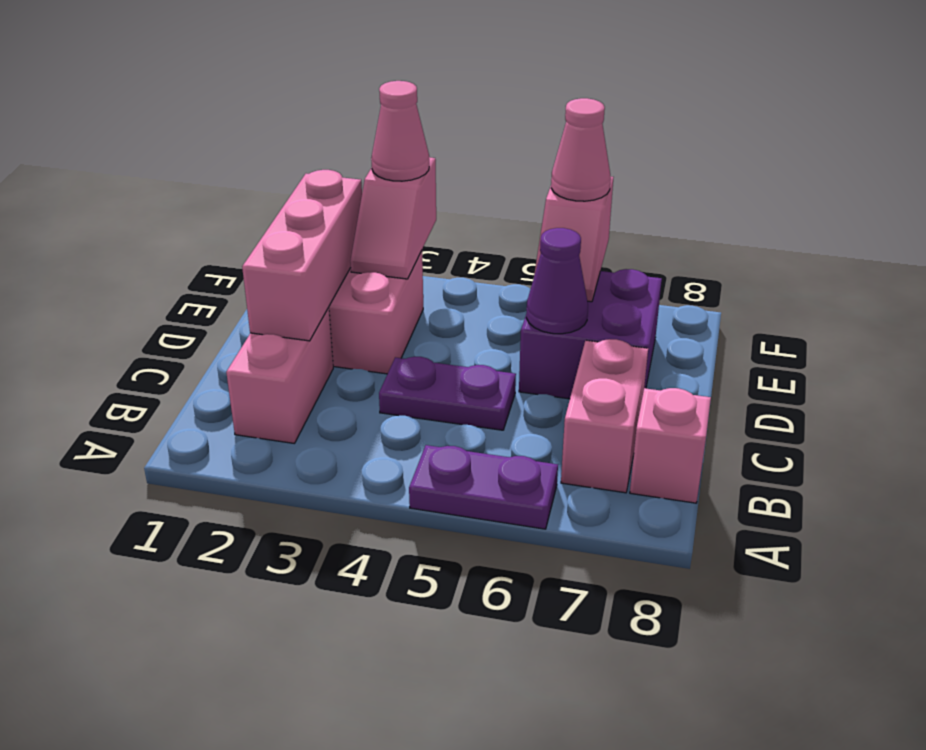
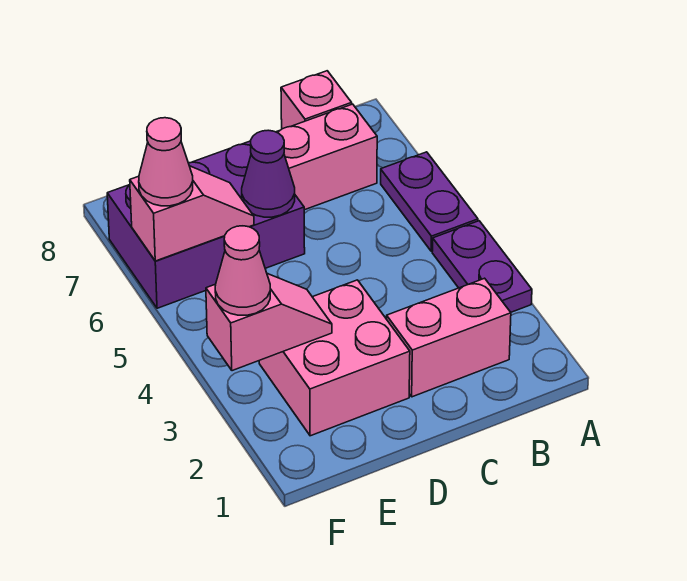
pink 1x3 brick [242,170,362,341] -> none
purple 1x2 plate [379,357,516,430] -> purple 1x2 plate moved to [432,221,532,312]
purple 2x2 brick [519,269,662,399] -> purple 2x3 brick [107,141,305,308]

